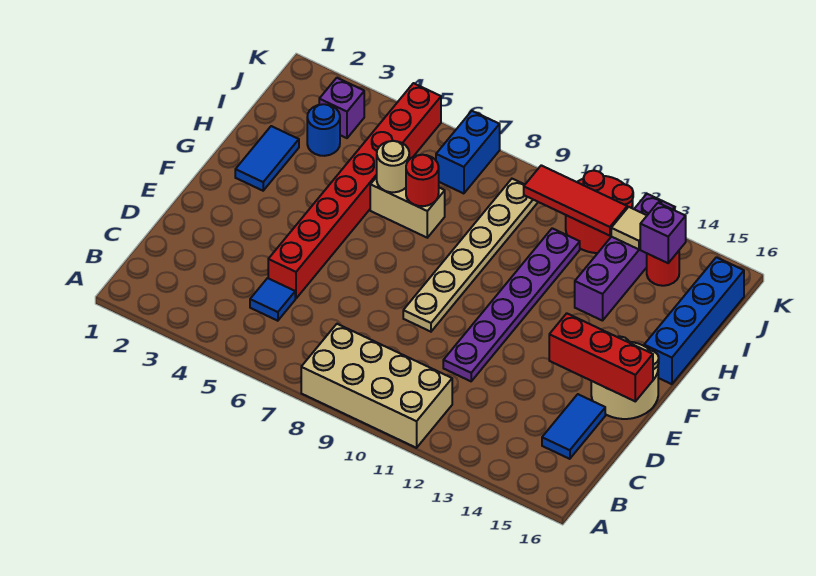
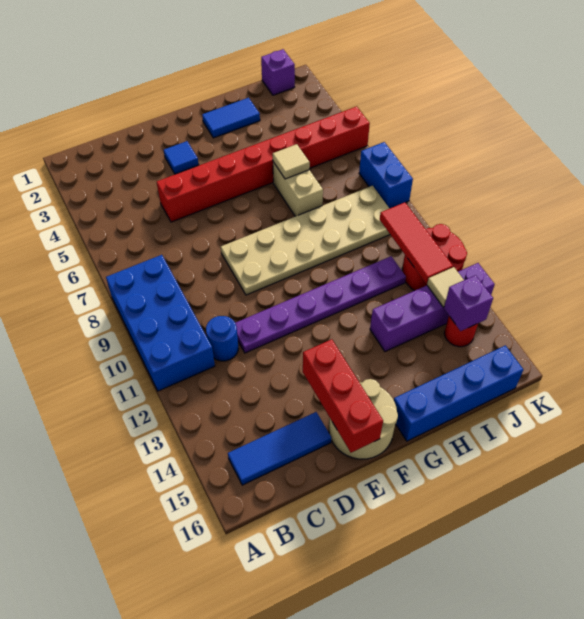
tan 2x4 brick [301,324,452,448] -> blue 2x4 brick [106,255,215,391]
blue 1x1 tile [250,278,295,321] -> blue 1x1 tile moved to [164,141,199,174]
blue 1x2 tile [542,394,605,459] -> blue 1x3 tile [228,412,331,485]
tan 1x6 plate [403,179,538,332] -> tan 2x6 plate [221,186,390,295]
tan 1x1 round brick [377,141,409,192] -> tan 1x1 tile [273,144,310,179]
red 1x1 round brick [406,155,439,206] -> none
blue 1x1 round brick [307,104,340,156] -> blue 1x1 round brick moved to [206,316,238,361]
purple 1x1 brick [319,78,364,138] -> purple 1x1 brick moved to [261,49,295,95]
blue 1x2 brick [436,111,500,194] -> blue 1x2 brick turned to [359,142,413,208]

